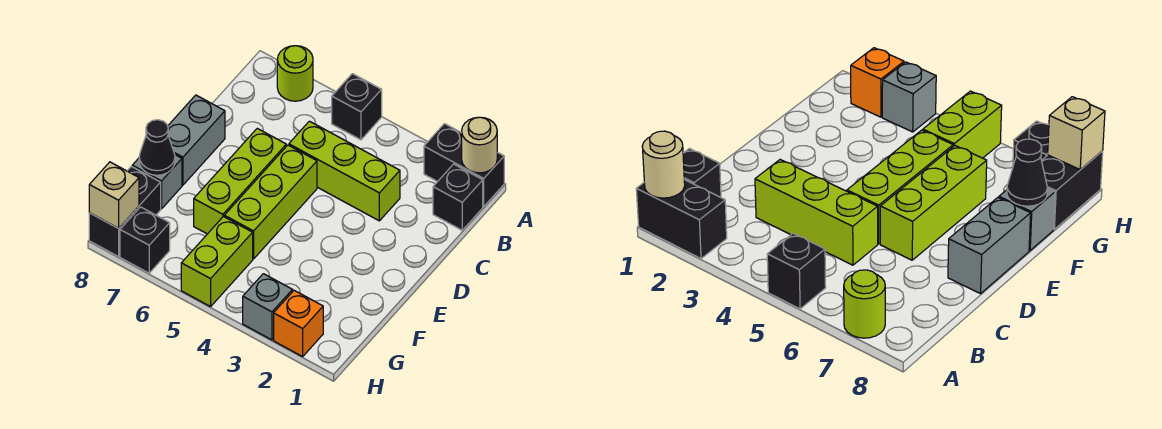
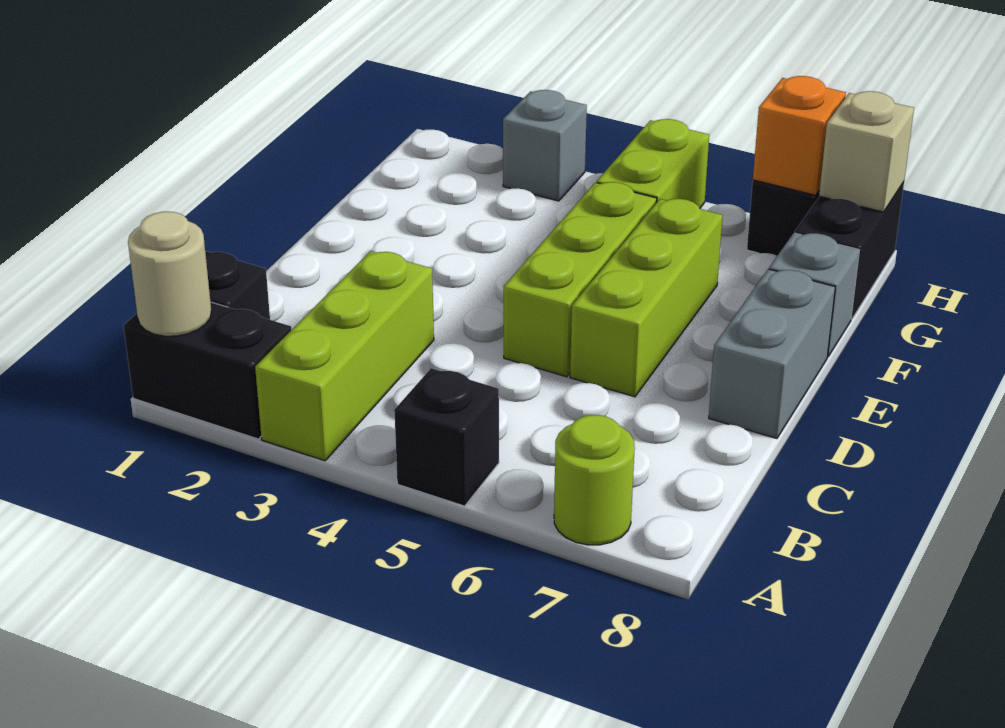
lime 1x3 brick [289,121,400,221] -> lime 1x3 brick turned to [255,251,434,461]
black 1x1 cone [139,120,175,175] -> none
orange 1x1 brick [274,290,323,356] -> orange 1x1 brick moved to [753,76,846,195]

